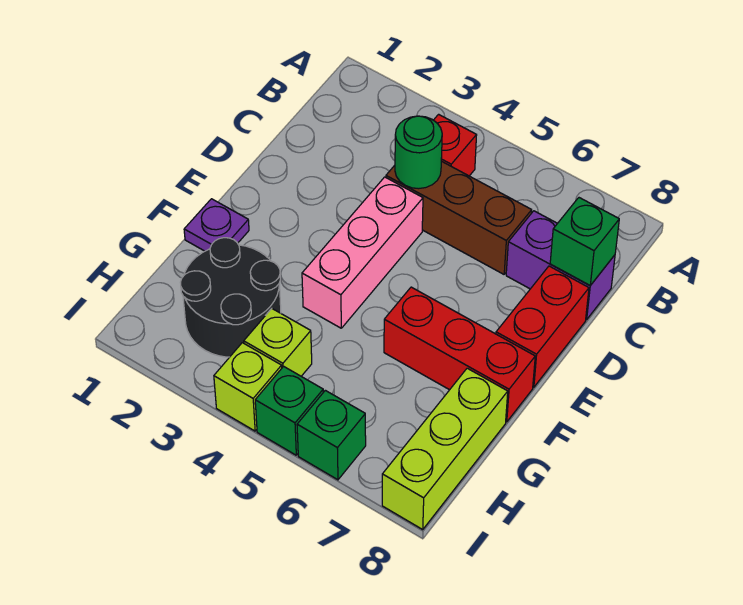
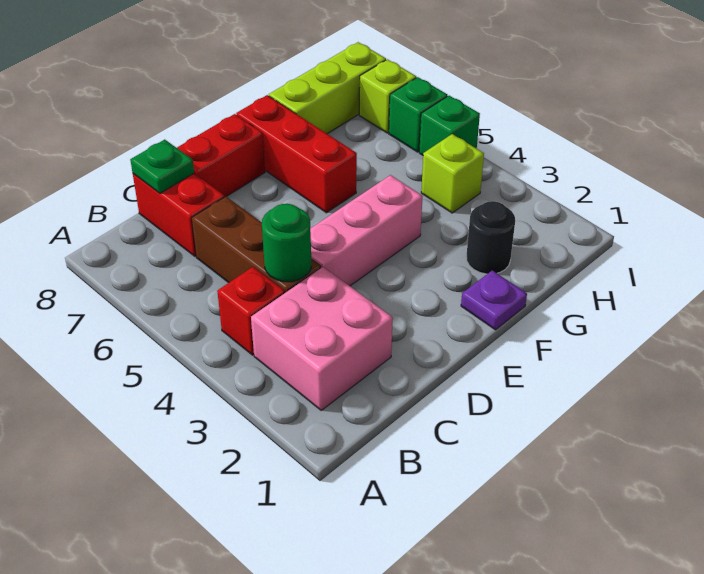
none -> pink 2x2 brick [251,267,393,410]
purple 1x2 brick [506,211,615,320] -> red 1x2 brick [133,174,224,256]
green 1x1 brick [550,198,619,285] -> green 1x1 plate [130,140,194,193]
black 2x2 round brick [180,238,281,357] -> black 1x1 round brick [466,201,515,274]
lime 1x1 brick [214,343,282,431] -> lime 1x1 brick moved to [359,59,416,133]

